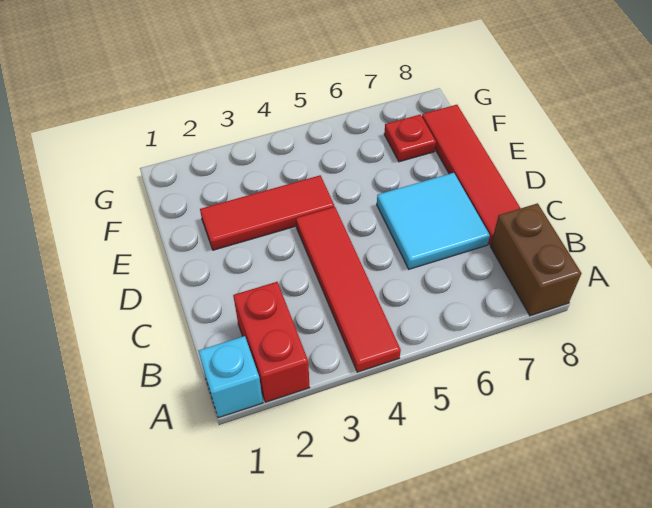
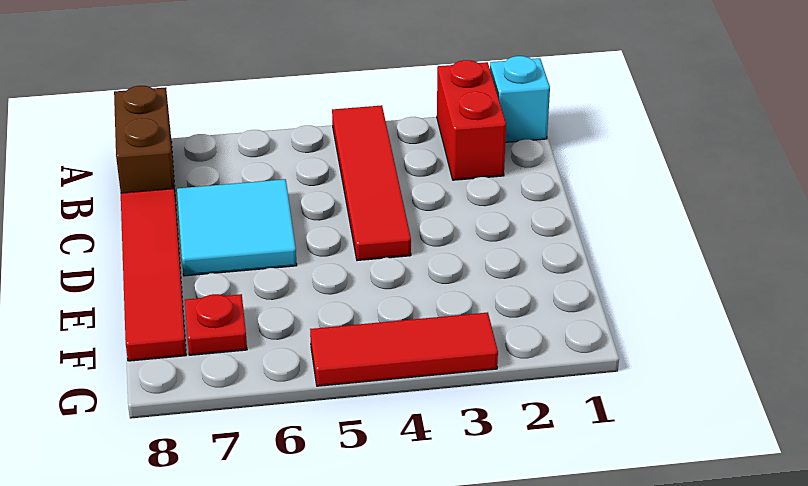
red 1x3 tile [200,175,334,250] -> red 1x3 tile moved to [310,312,498,386]

